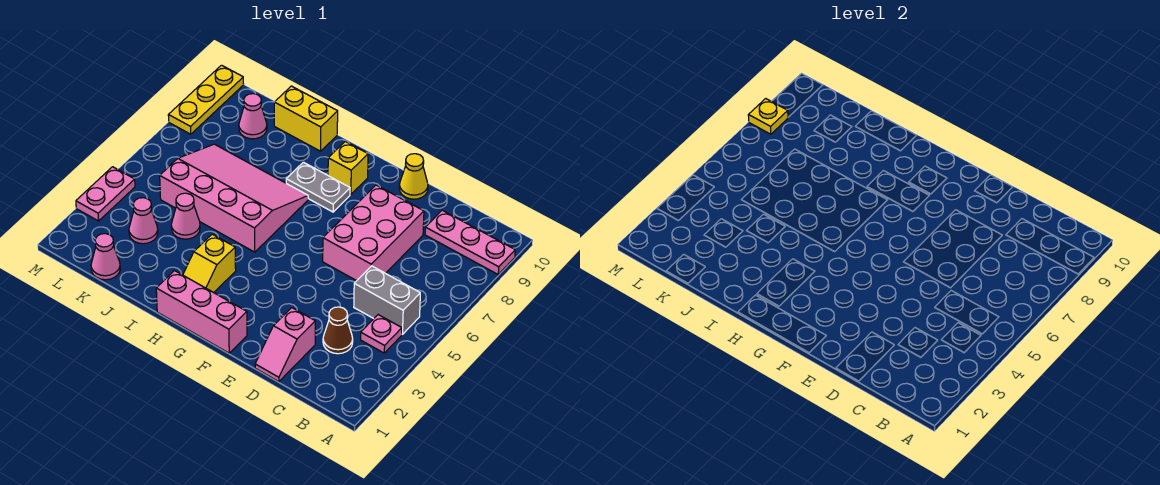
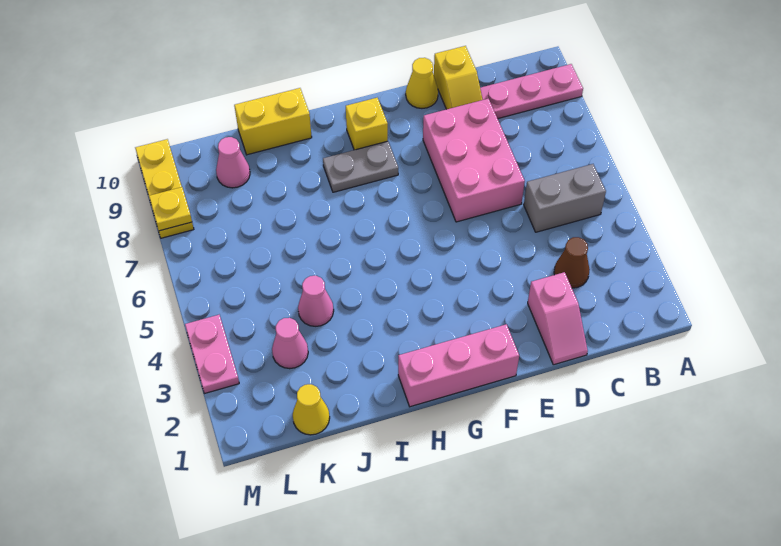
pink 1x1 plate [361,315,402,353] -> none
yellow 1x2 slope [183,234,236,293] -> yellow 1x2 slope moved to [434,46,483,109]
pink 3x4 slope [160,144,308,252] -> none
pink 1x1 cone [91,234,120,280] -> yellow 1x1 cone [293,384,330,435]

